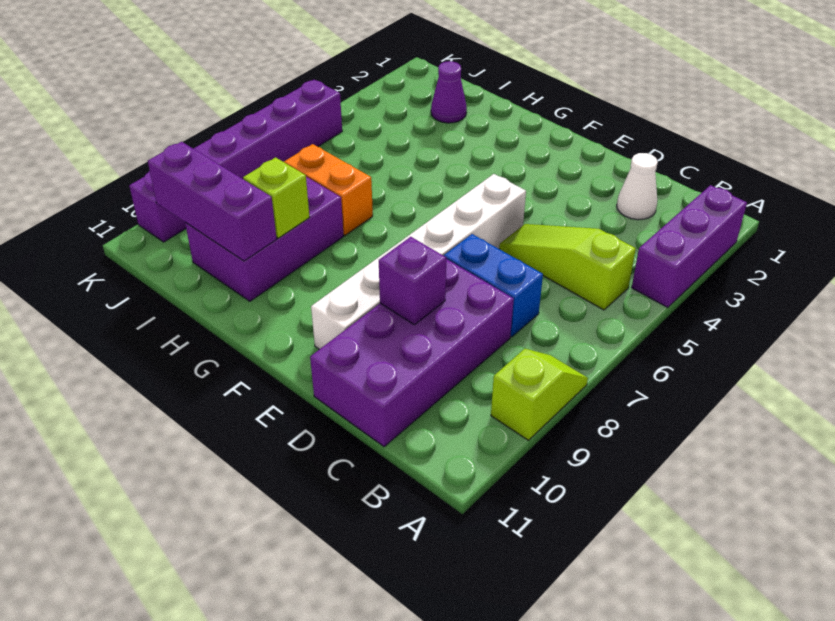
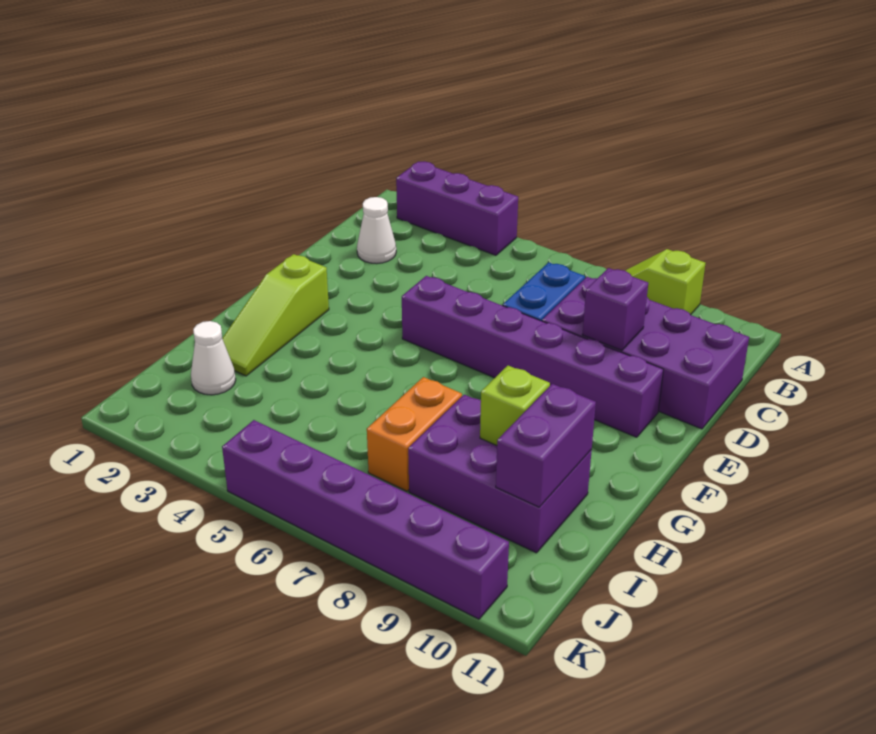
lime 1x3 slope [499,224,636,310] -> lime 1x3 slope moved to [222,254,329,376]
white 1x6 brick [311,174,526,349] -> purple 1x6 brick [402,276,663,437]
purple 1x3 brick [148,142,277,261] -> purple 1x2 brick [496,384,596,507]
purple 1x1 cone [431,61,467,123] -> white 1x1 cone [191,321,236,395]

